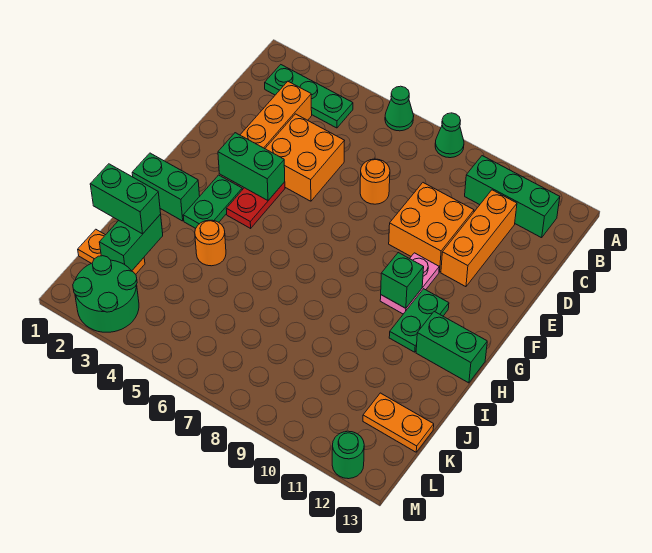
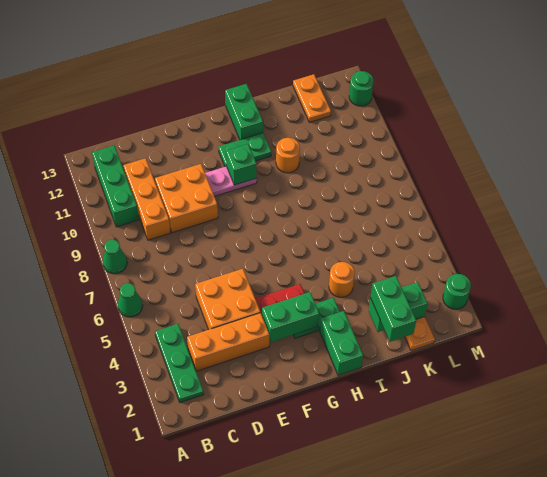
orange 1x3 brick [441,190,517,287] -> orange 1x3 brick turned to [123,158,171,240]
orange 1x1 round brick [360,159,390,204] -> orange 1x1 round brick moved to [276,138,300,173]
green 1x2 brick [218,133,285,200] -> green 1x2 brick turned to [262,292,319,342]
green 2x2 round brick [73,256,139,332] -> green 1x1 round brick [443,274,471,309]

